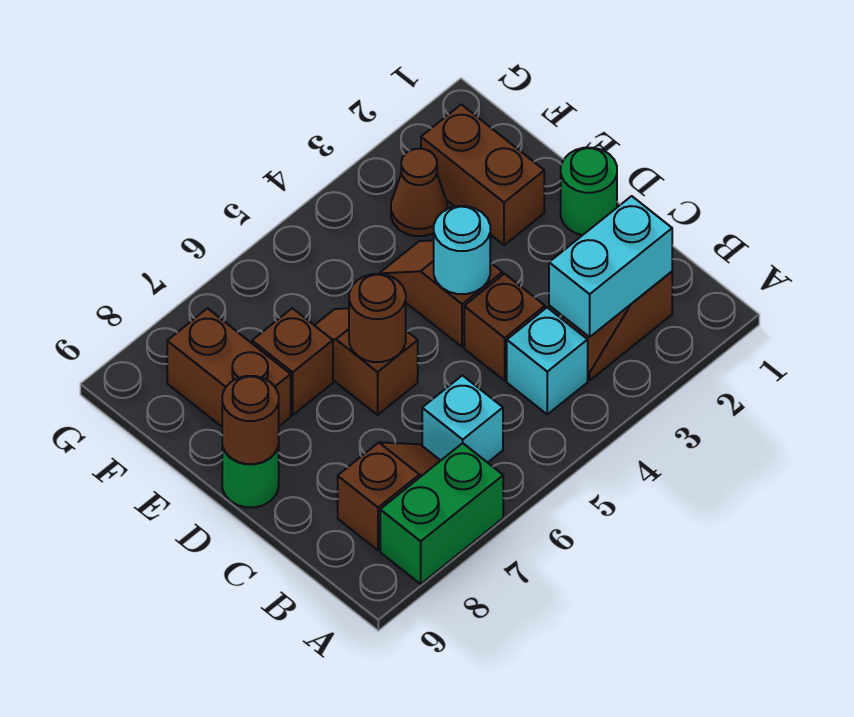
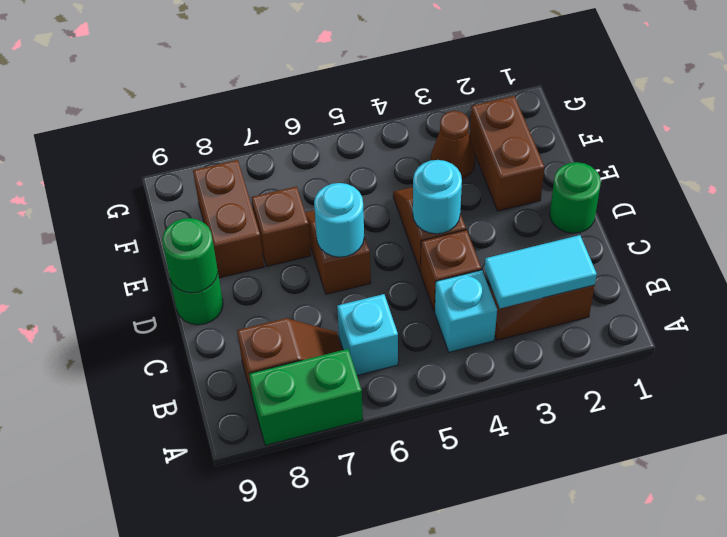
cyan 1x2 brick [549,196,672,337] -> cyan 1x2 tile [485,235,597,308]
brown 1x1 round brick [349,274,406,362] -> cyan 1x1 round brick [314,183,364,257]
brown 1x1 round brick [222,376,279,464] -> green 1x1 round brick [162,218,218,293]

